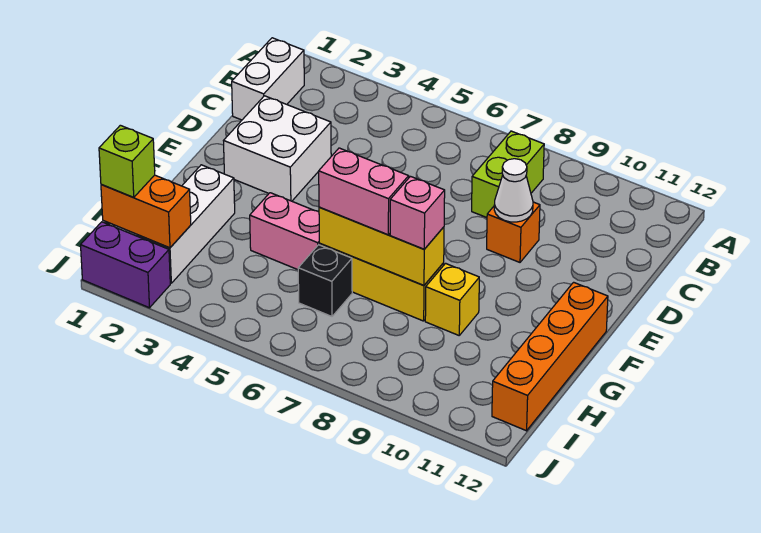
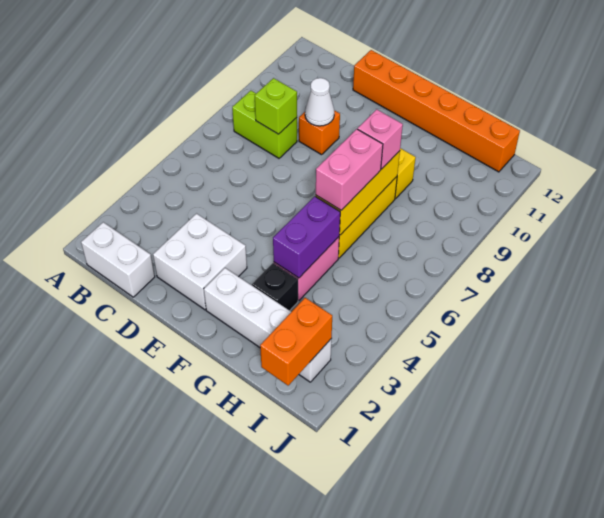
orange 1x4 brick [492,282,608,431] -> orange 1x6 brick [353,50,520,172]
white 1x3 brick [137,165,235,283] -> white 1x4 brick [204,268,331,382]
black 1x1 brick [298,245,352,316] -> black 1x1 brick moved to [252,263,298,311]
lime 1x1 brick [99,125,155,197] -> lime 1x1 brick moved to [255,78,297,134]
purple 1x2 brick [81,222,170,308] -> purple 1x2 brick moved to [273,196,340,278]

